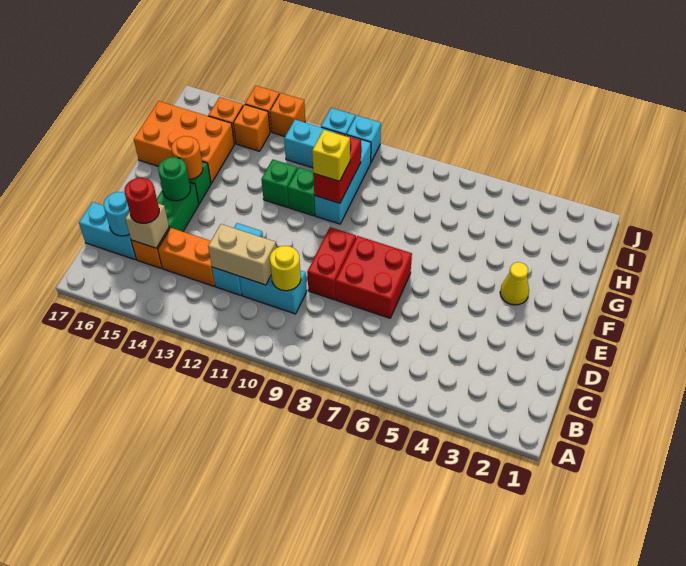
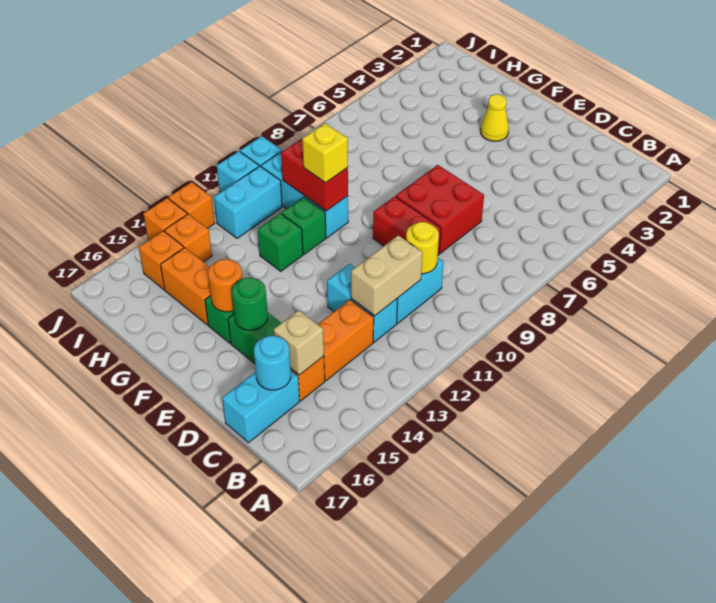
red 1x1 round brick [124,178,159,223] -> none
orange 2x3 brick [134,101,234,183] -> orange 1x2 brick [160,248,211,325]

